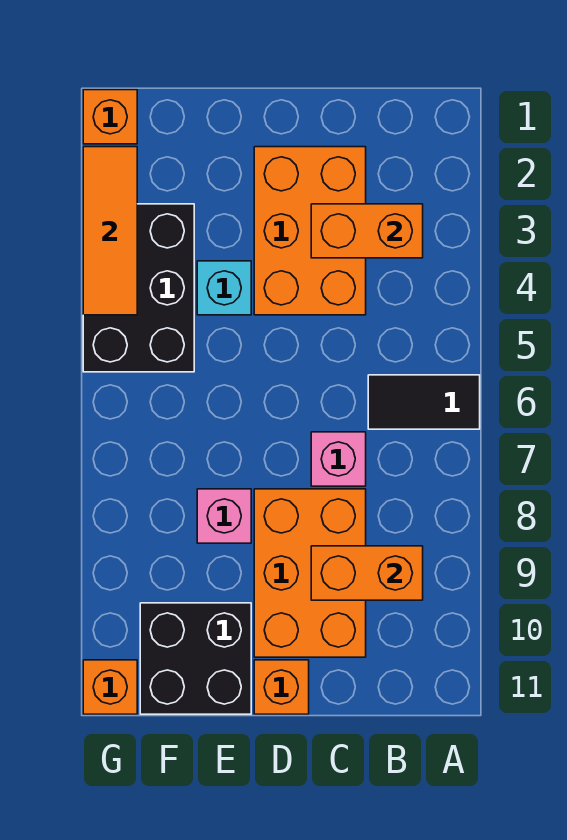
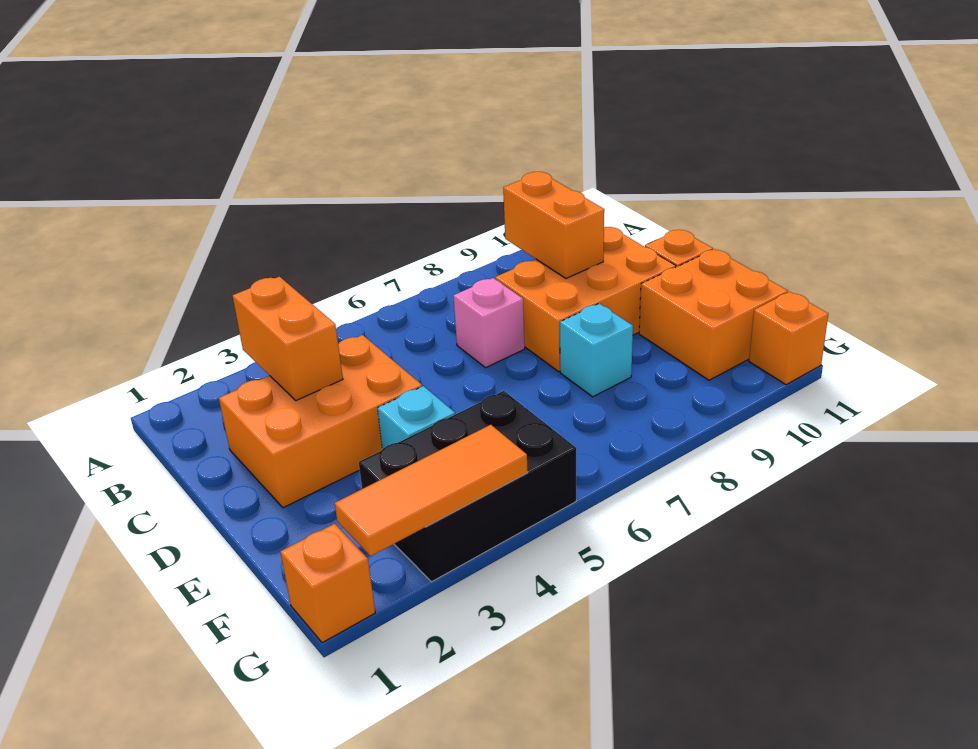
black 1x2 tile [368,375,480,429] -> none
pink 1x1 brick [197,489,251,543] -> cyan 1x1 brick [560,303,633,397]
black 2x2 brick [140,603,251,714] -> orange 2x2 brick [639,249,788,380]

